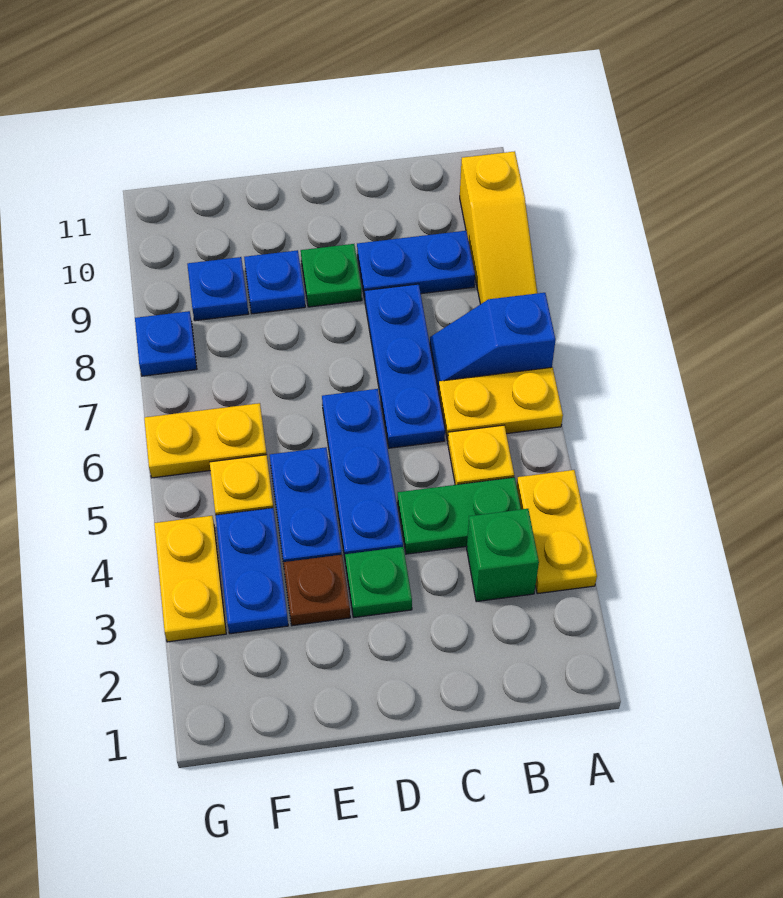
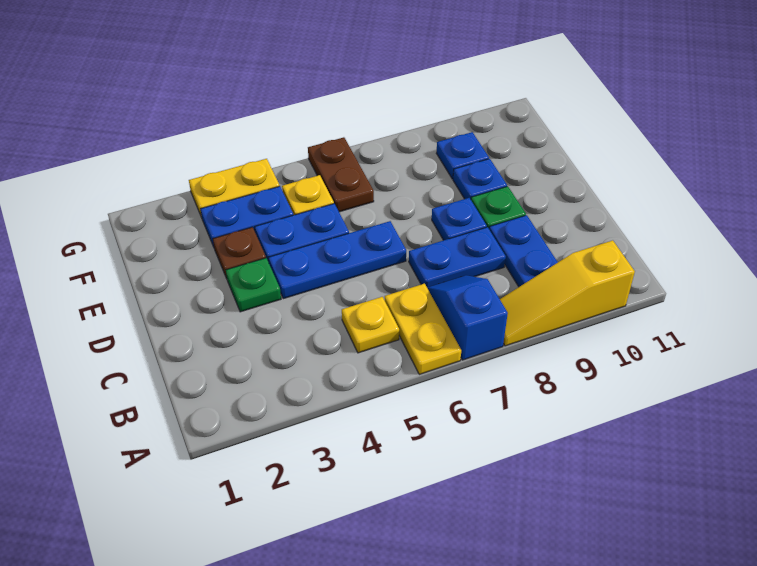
yellow 1x2 plate [517,470,597,594] -> none
green 1x1 brick [467,509,539,602] -> none
green 1x2 plate [397,477,521,554] -> none
blue 1x3 plate [365,284,445,448] -> blue 1x2 plate [409,227,506,287]
yellow 1x2 plate [144,403,267,478] -> brown 1x2 plate [308,137,374,212]
blue 1x1 plate [135,311,197,376] -> blue 1x1 plate moved to [432,198,487,240]

